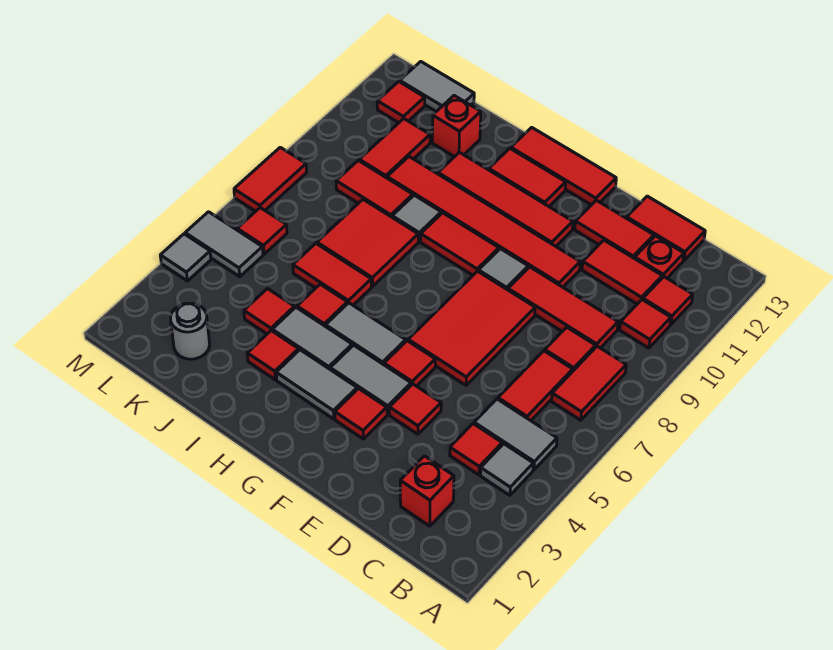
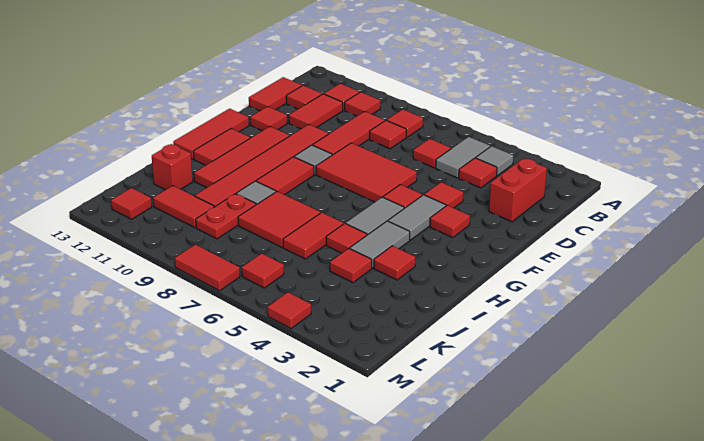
red 1x2 tile [552,346,626,420] -> red 1x1 tile [387,109,423,137]
red 1x1 brick [400,456,454,526] -> red 1x2 brick [489,158,547,222]
red 1x2 tile [498,351,573,421] -> red 1x1 tile [413,139,451,168]
red 1x1 plate [635,236,684,278] -> red 1x1 tile [286,86,322,109]
red 1x2 tile [575,200,654,258] -> red 1x1 tile [250,107,287,131]
grey 1x2 tile [276,350,357,419] -> none
red 1x2 tile [336,160,413,217] -> red 1x2 plate [196,194,256,239]
grey 1x1 round brick [171,303,210,359] -> none
grey 1x2 tile [400,62,474,112] -> none
grey 1x2 tile [185,212,263,277] -> none
grey 1x1 tile [160,234,211,281] -> red 1x1 tile [268,292,311,329]

